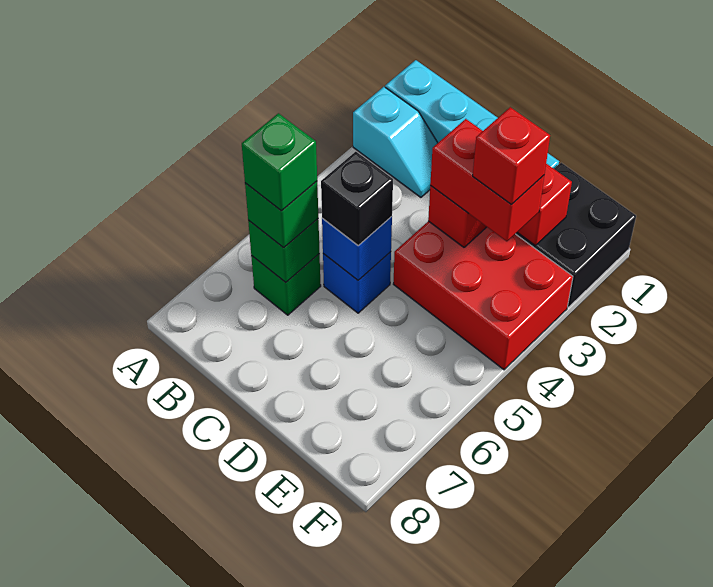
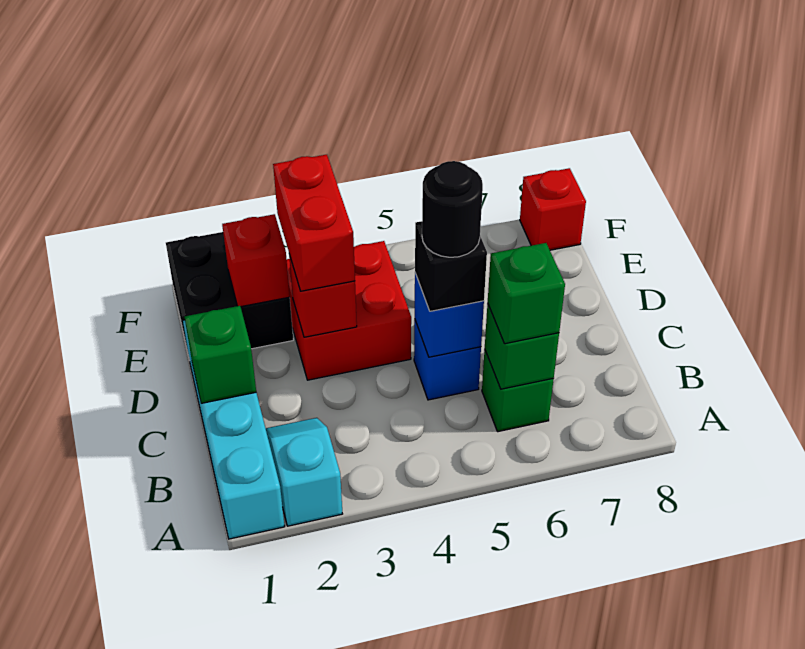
green 1x1 brick [242,113,317,211] -> green 1x1 brick moved to [185,306,256,403]
none -> black 1x1 round brick [422,161,483,257]
red 2x3 brick [394,221,573,370] -> red 2x2 brick [287,241,411,380]
red 1x1 brick [473,107,550,205] -> red 1x1 brick moved to [520,168,586,250]

